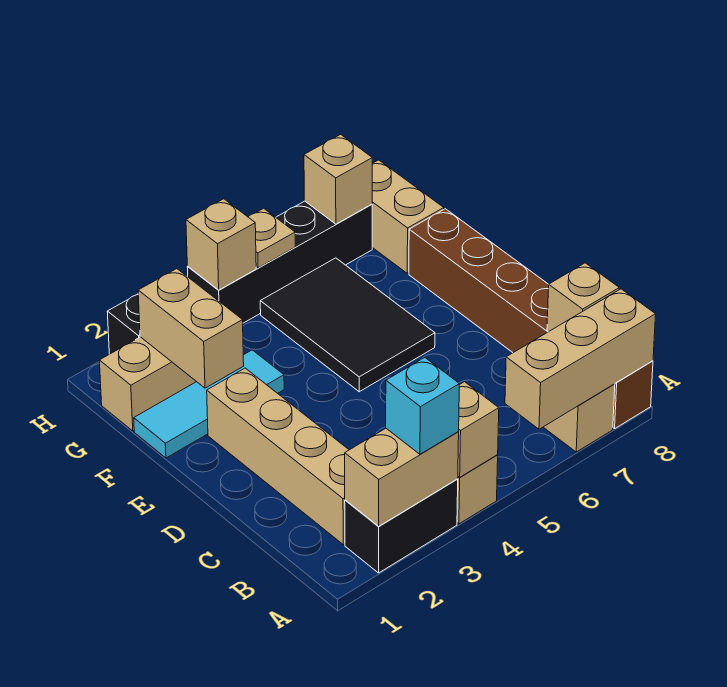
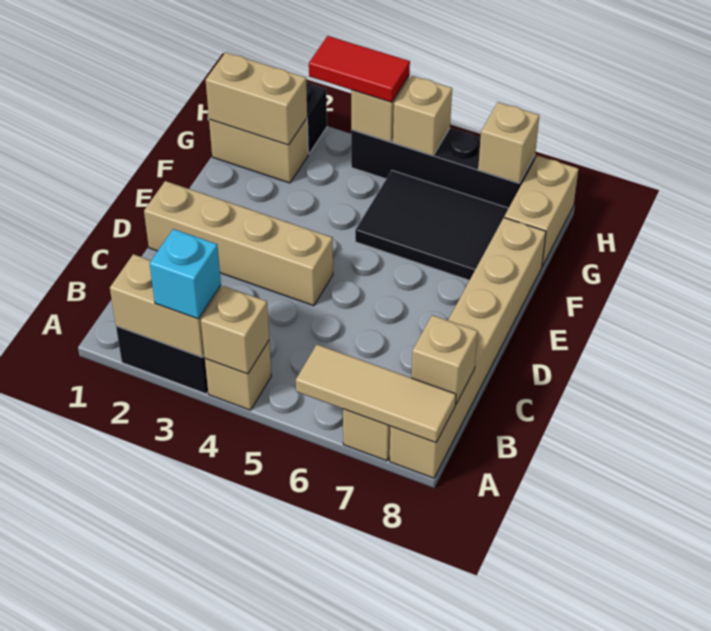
tan 1x3 brick [505,289,656,429] -> tan 1x3 tile [296,345,456,443]
brown 1x6 brick [409,209,653,429] -> tan 1x6 brick [390,218,546,478]
tan 1x4 brick [207,368,349,545] -> tan 1x4 brick turned to [144,181,333,306]
black 2x3 tile [260,258,435,392] -> black 2x3 tile turned to [355,171,509,280]
cyan 1x3 tile [134,350,284,458] -> none
tan 1x2 brick [138,269,244,388] -> tan 1x2 brick turned to [206,52,307,145]
none -> red 1x2 tile [309,36,410,102]
tan 1x1 plate [249,208,295,268] -> tan 1x1 brick [393,76,452,156]

